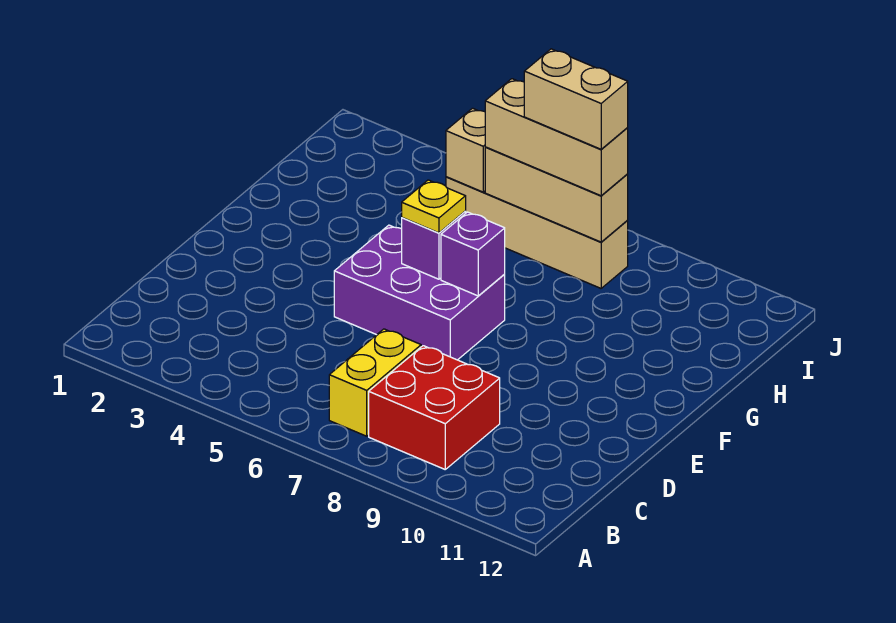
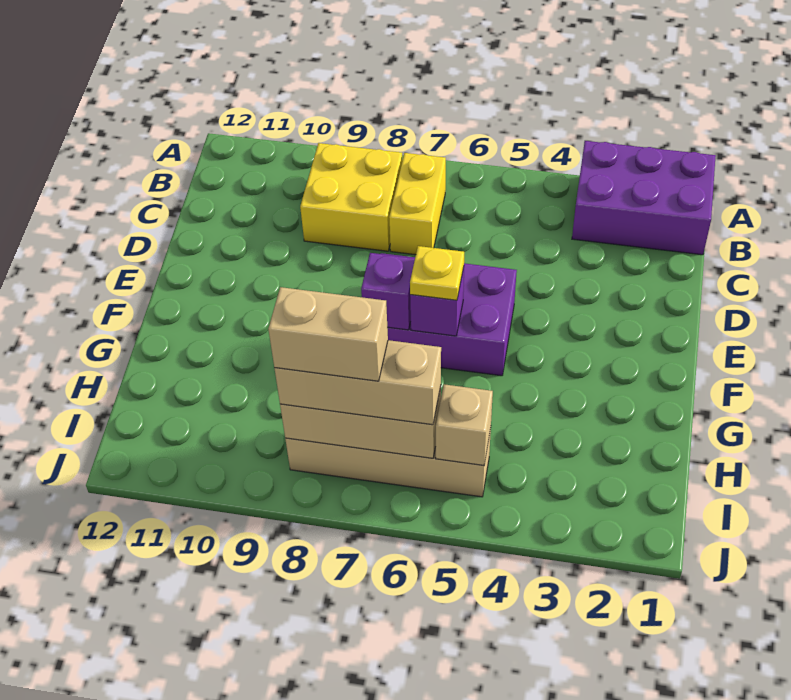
none -> purple 2x3 brick [572,141,716,255]
red 2x2 brick [369,346,500,469] -> yellow 2x2 brick [300,143,402,251]

